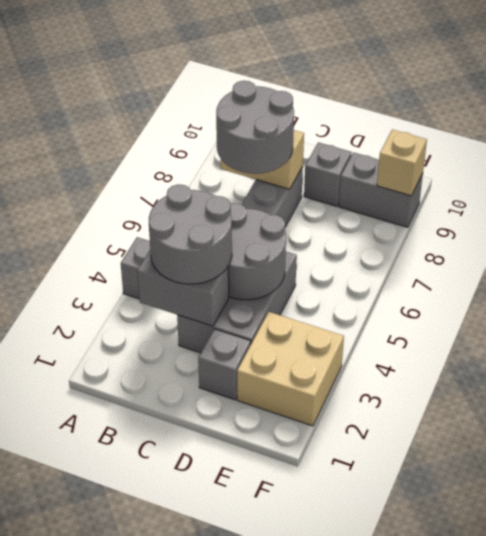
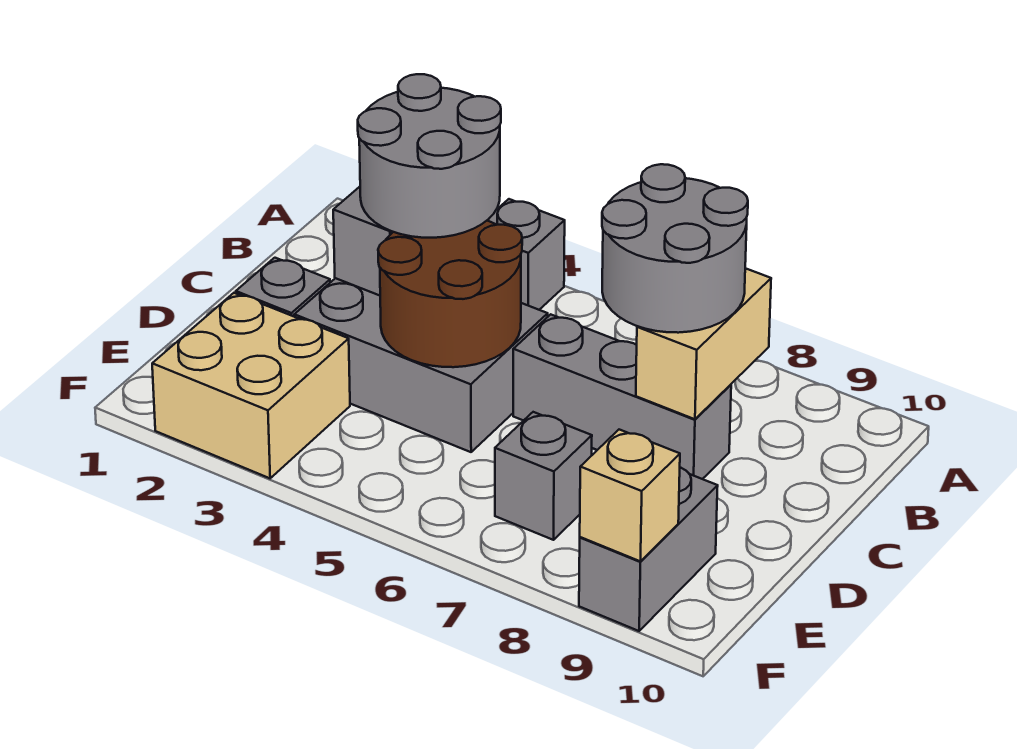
grey 2x2 round brick [228,203,286,300] -> brown 2x2 round brick [378,221,522,367]
grey 1x1 brick [304,142,351,206] -> grey 1x1 brick moved to [495,412,592,540]

